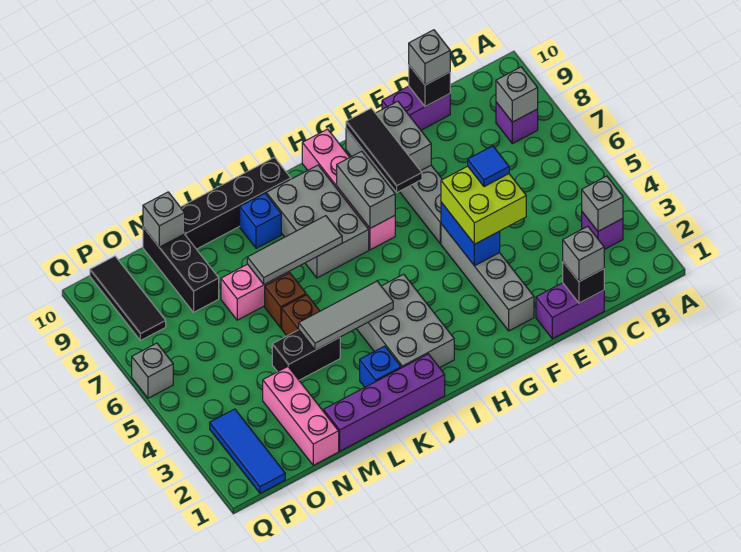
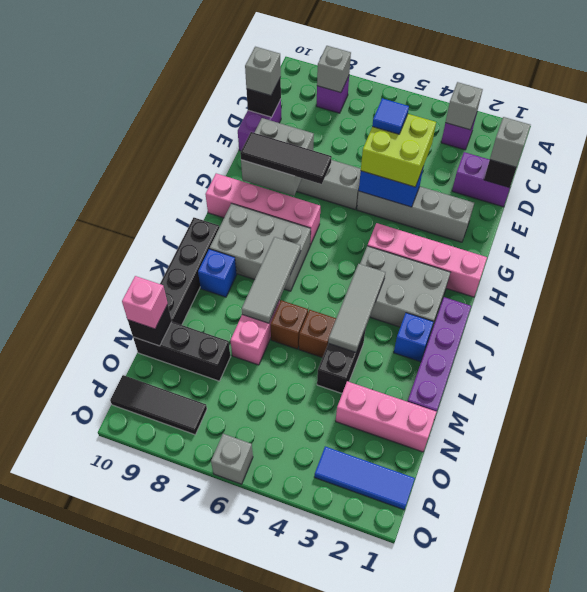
purple 1x2 brick [536,283,604,339] -> purple 1x2 brick turned to [452,152,510,207]
none -> pink 1x4 brick [368,223,487,297]
grey 1x2 brick [337,151,395,228] -> none
grey 1x1 brick [143,192,185,247] -> black 1x1 brick [128,305,172,346]
none -> pink 1x1 brick [122,276,168,329]

